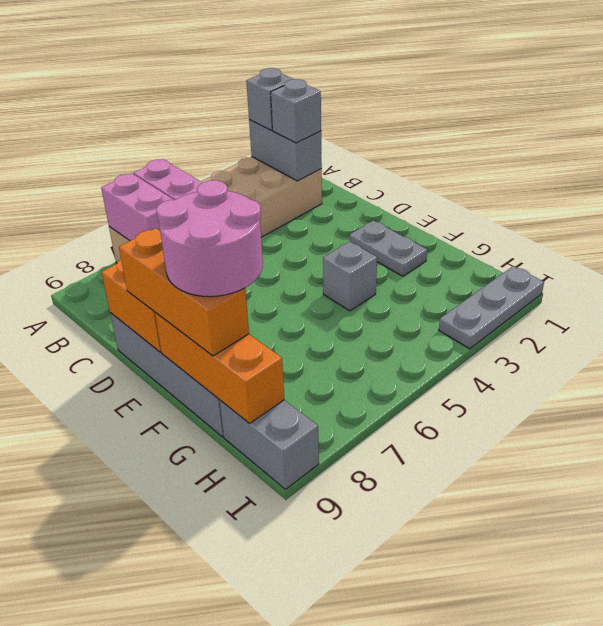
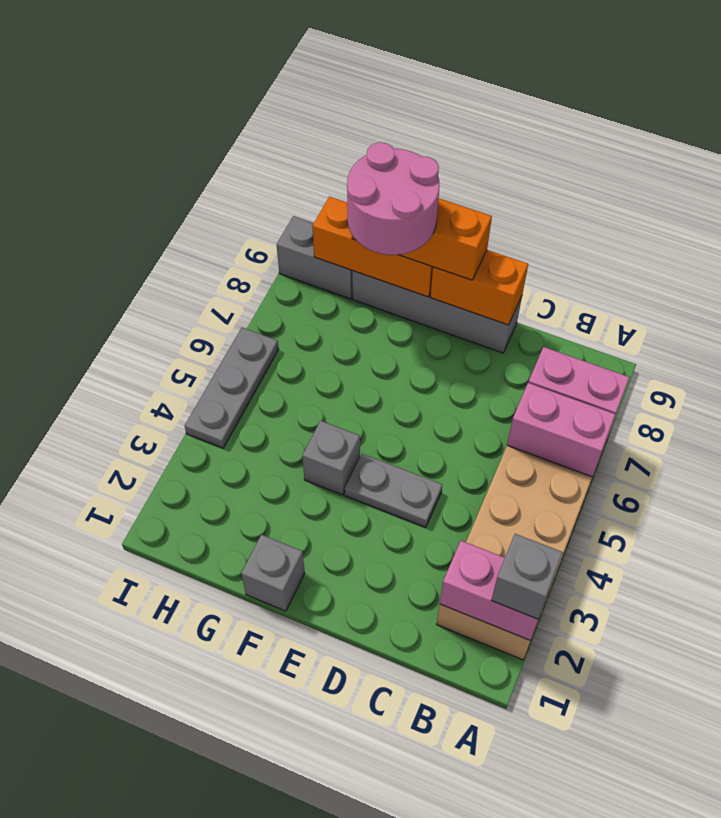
grey 1x2 brick [249,120,322,181] -> pink 1x2 brick [440,541,550,640]
grey 1x1 brick [271,79,321,143] -> grey 1x1 brick moved to [241,535,305,611]
grey 1x2 plate [350,221,427,276] -> grey 1x2 plate moved to [345,454,442,527]
grey 1x3 plate [439,266,544,349] -> grey 1x3 plate moved to [185,328,279,448]

